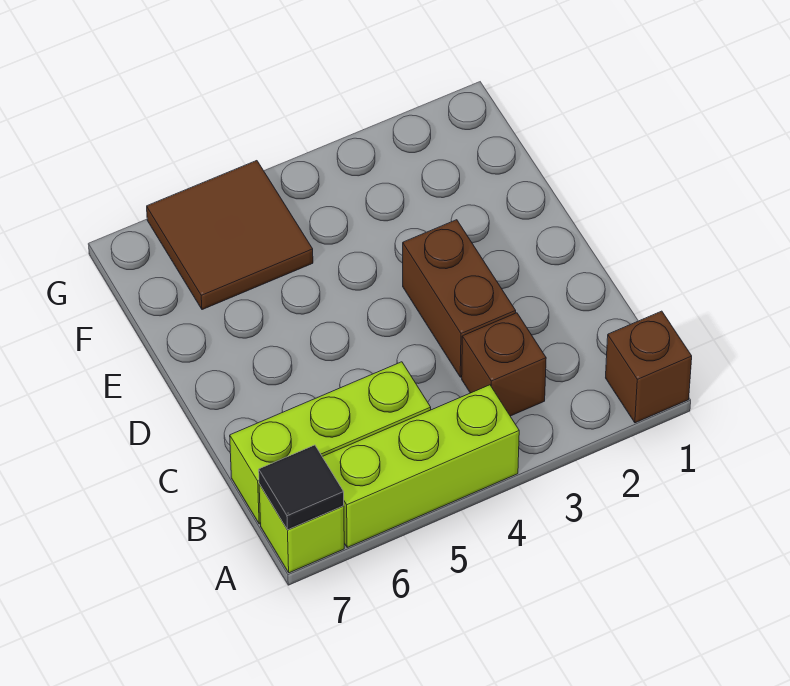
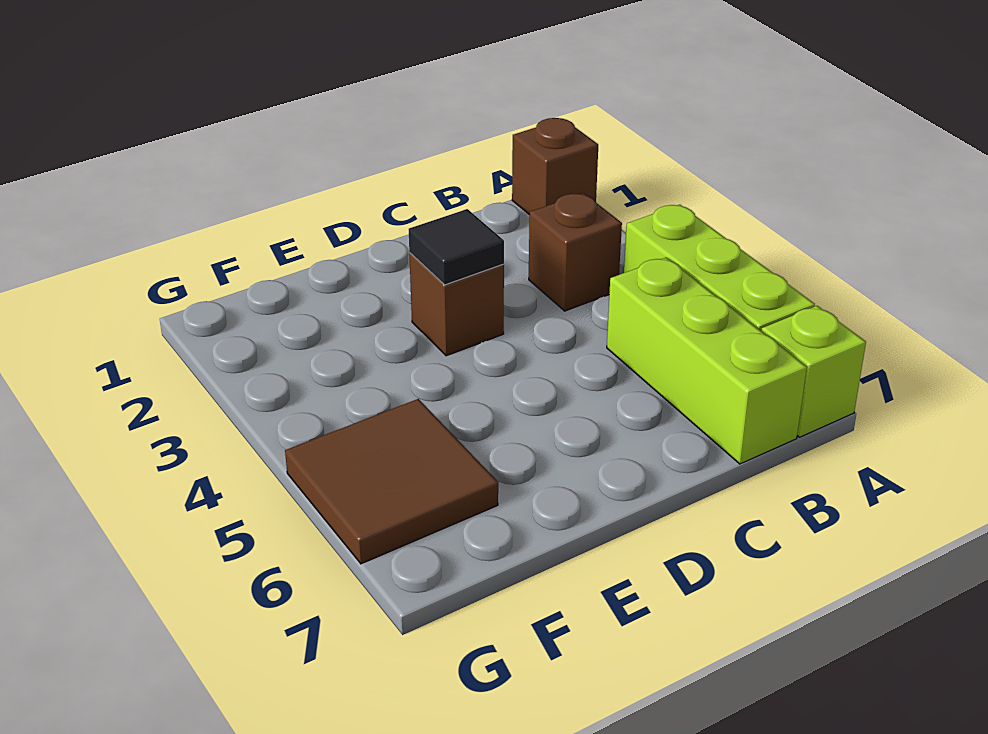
black 1x1 tile [259,445,344,530] -> black 1x1 tile moved to [409,209,504,285]
brown 1x2 brick [403,220,516,377] -> brown 1x1 brick [409,253,504,356]

